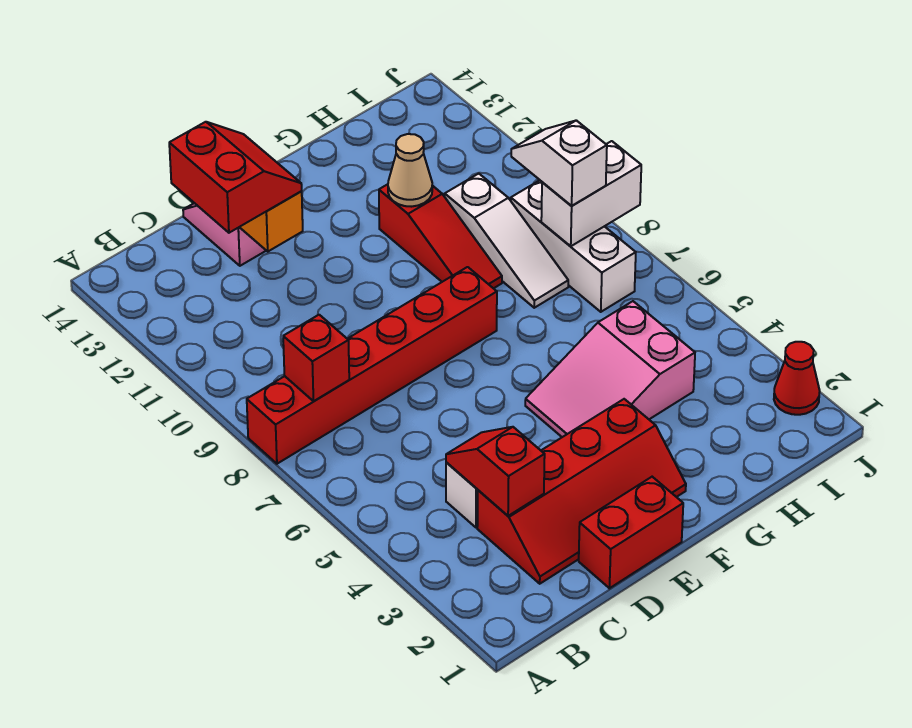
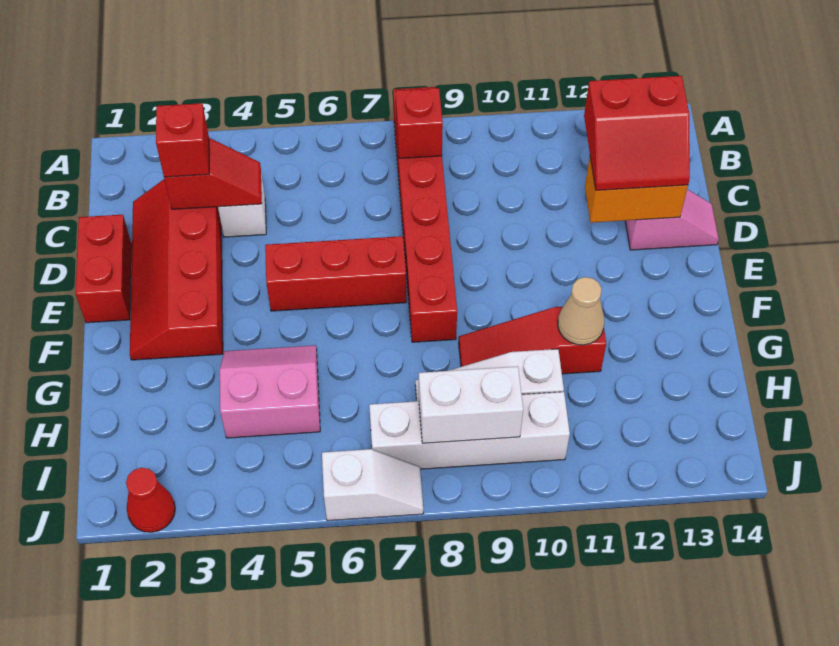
none -> red 1x1 brick [156,103,209,177]
none -> red 1x3 brick [265,236,406,311]
pink 2x3 slope [525,301,695,437] -> pink 2x2 slope [220,345,320,438]
white 1x3 brick [511,180,636,312] -> white 1x4 brick [369,392,570,469]
white 1x2 brick [541,141,641,246] -> white 1x2 brick turned to [419,366,523,443]
white 1x2 slope [511,120,607,206] -> white 1x2 slope moved to [322,449,423,521]

